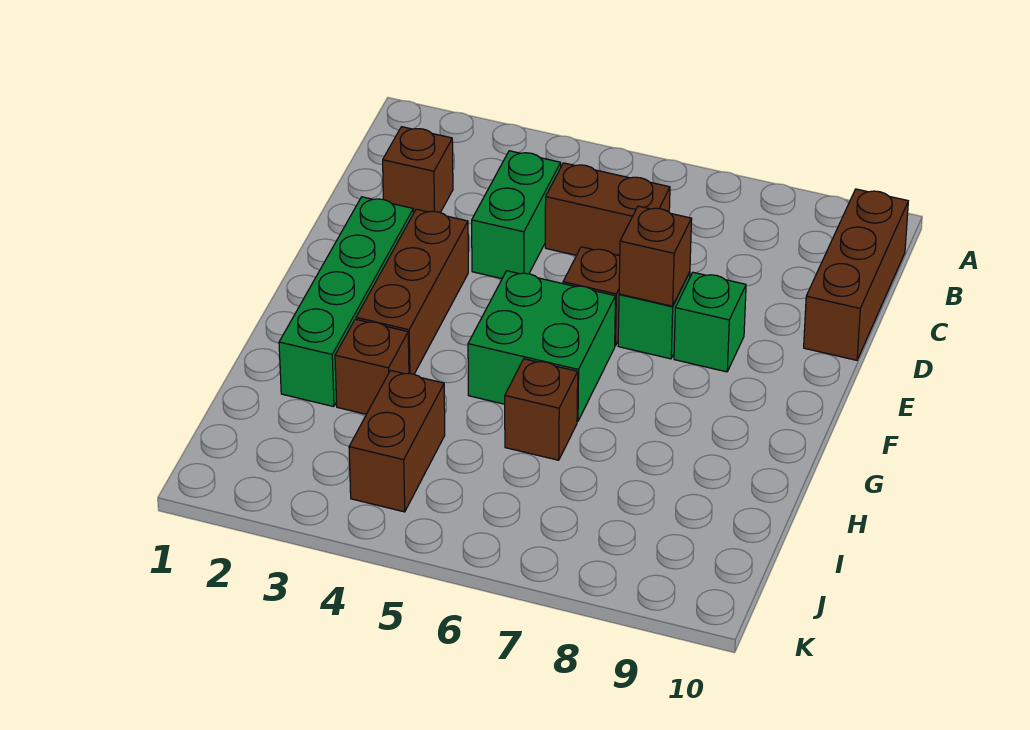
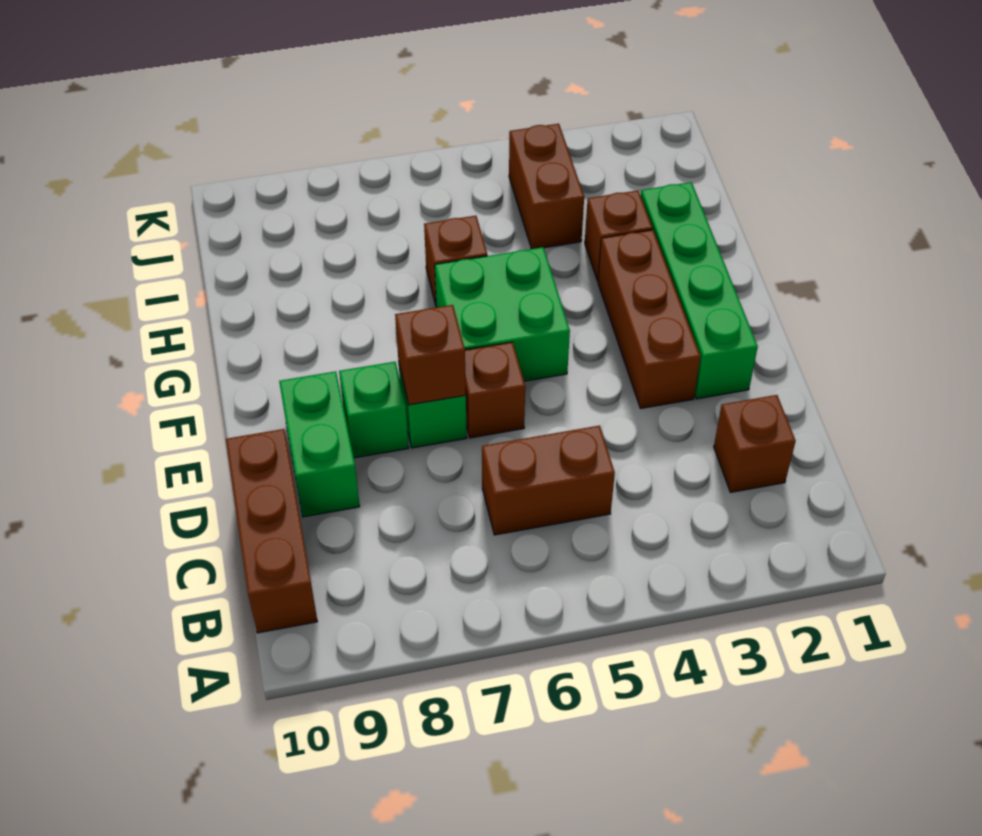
green 1x2 brick [472,151,561,279] -> green 1x2 brick moved to [279,371,360,517]

